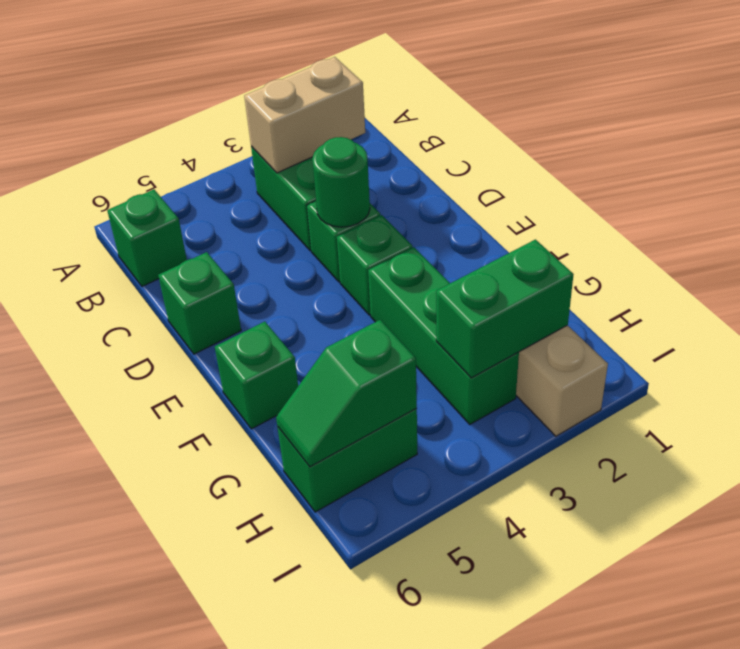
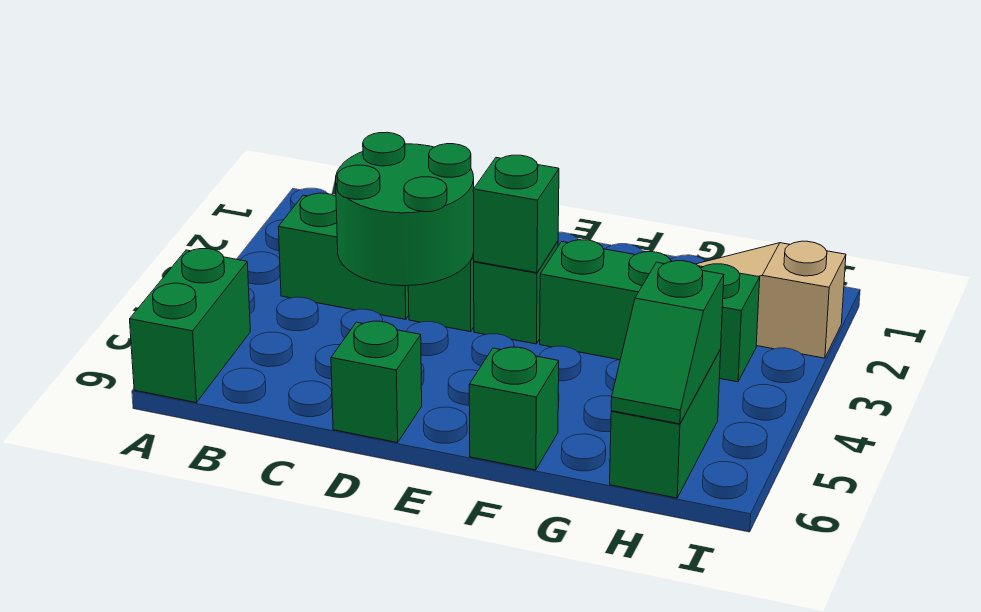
tan 1x2 brick [244,57,365,173] -> none
green 1x1 brick [107,190,187,286] -> green 1x1 brick moved to [473,155,559,273]
green 1x1 round brick [312,137,370,227] -> green 2x2 round brick [336,132,474,286]
green 1x2 brick [436,240,574,378] -> green 1x2 brick moved to [130,249,250,403]

